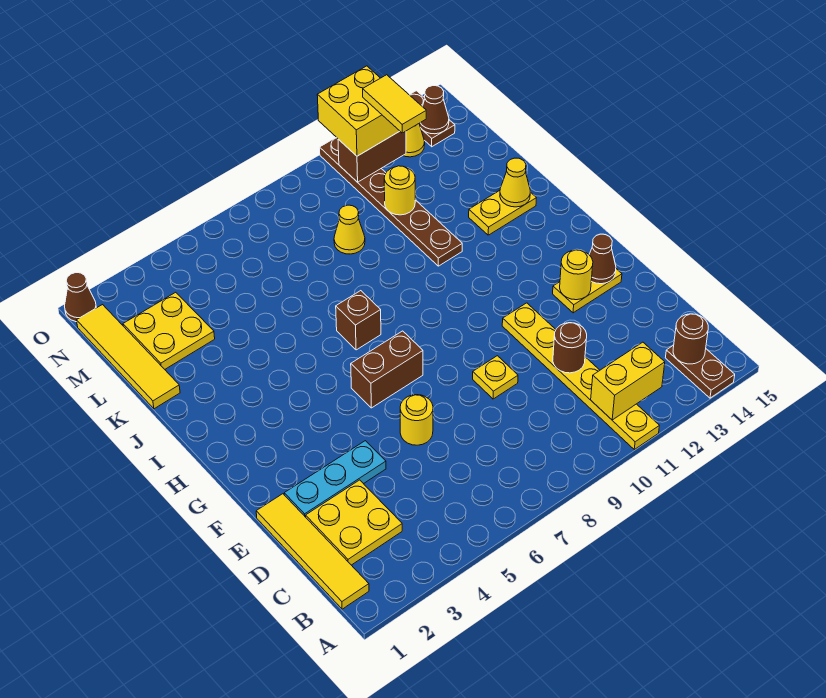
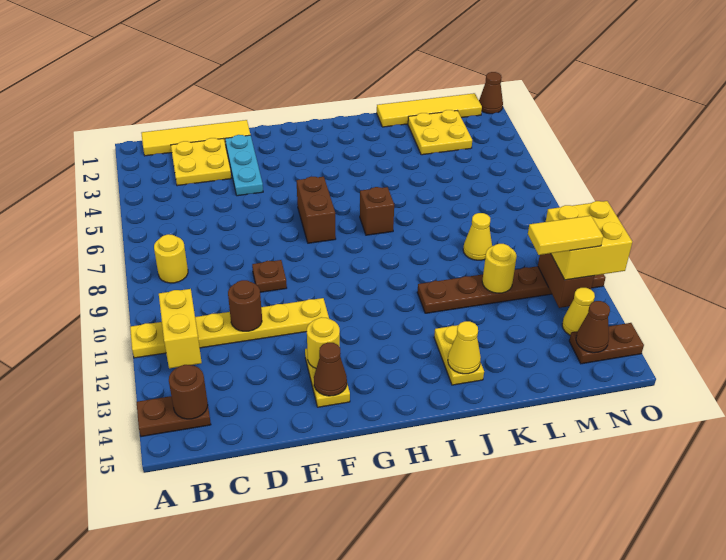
yellow 1x1 round brick [400,395,433,445] -> yellow 1x1 round brick moved to [154,234,188,283]
yellow 1x1 plate [473,356,518,399] -> brown 1x1 plate [252,260,287,292]

